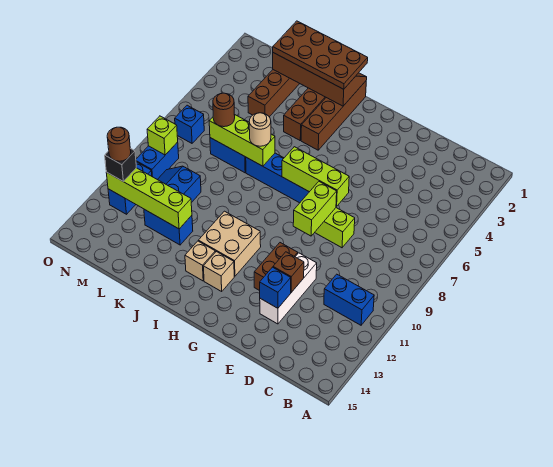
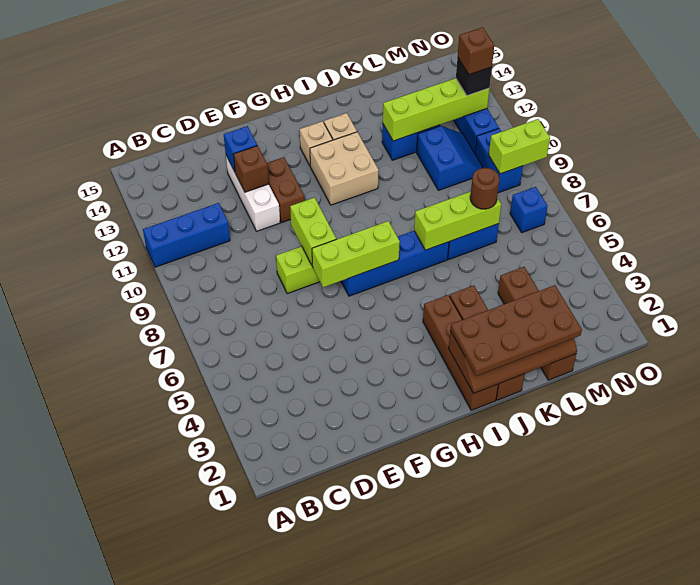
blue 1x2 brick [324,274,374,325] -> blue 1x3 brick [143,203,230,267]
tan 1x1 round brick [249,113,271,146] -> none
lime 1x1 brick [147,116,178,155] -> lime 1x2 brick [489,119,550,174]
brown 1x1 round brick [107,127,131,161] -> brown 1x1 brick [458,27,494,75]

